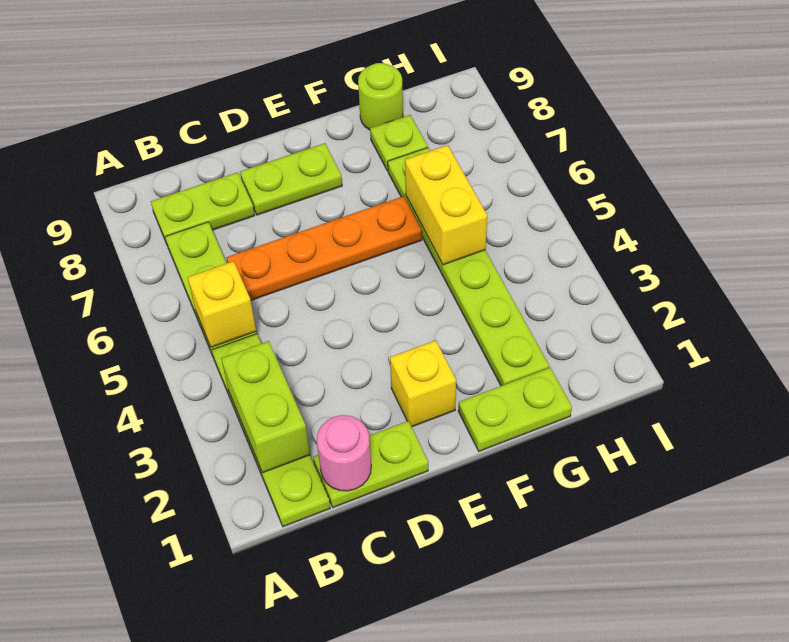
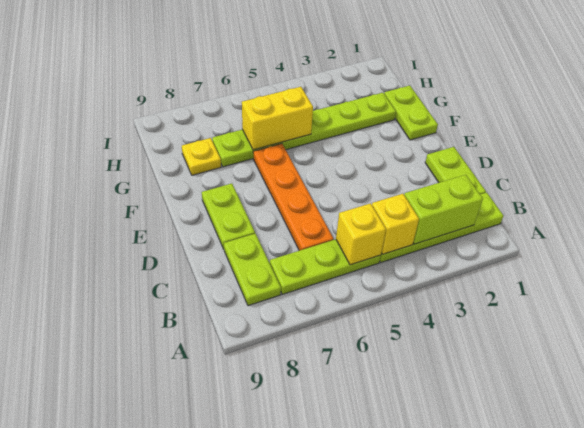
pink 1x1 round brick [317,415,371,491] -> none
yellow 1x1 brick [390,340,456,427] -> yellow 1x1 brick moved to [372,194,419,254]
lime 1x1 plate [370,115,428,171] -> yellow 1x1 plate [182,138,221,175]
lime 1x1 round brick [358,63,403,130] -> none

